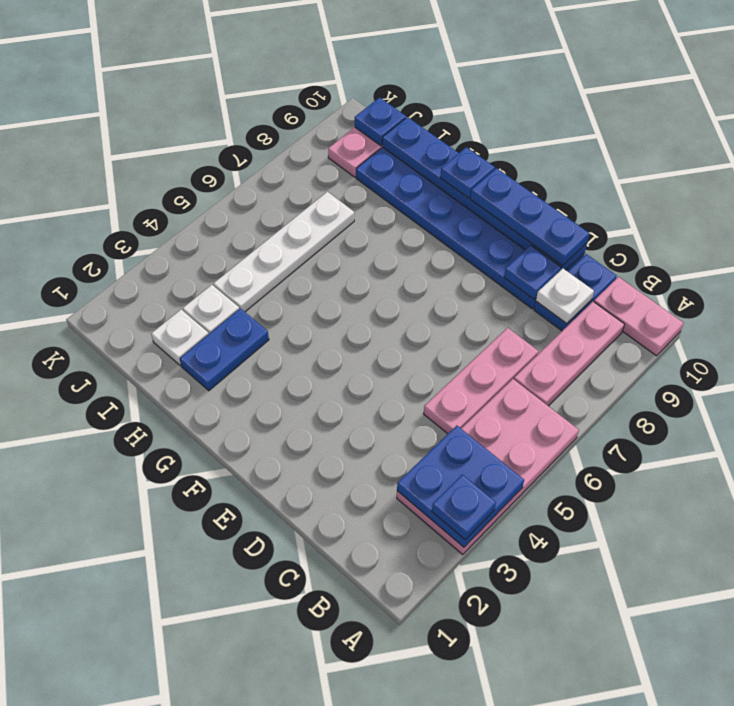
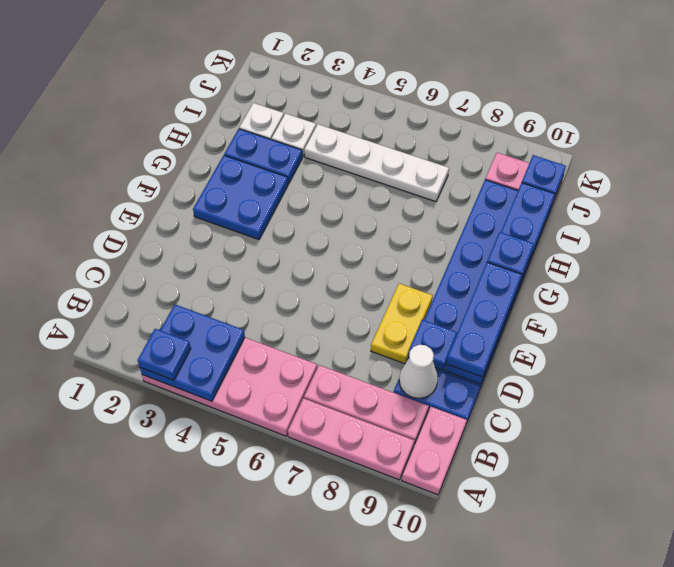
pink 1x3 plate [424,328,539,434] -> pink 1x3 plate moved to [288,398,414,480]
white 1x1 plate [536,269,594,324] -> white 1x1 cone [399,345,438,398]
none -> yellow 1x2 plate [371,283,433,364]
none -> blue 2x2 plate [193,155,288,240]

